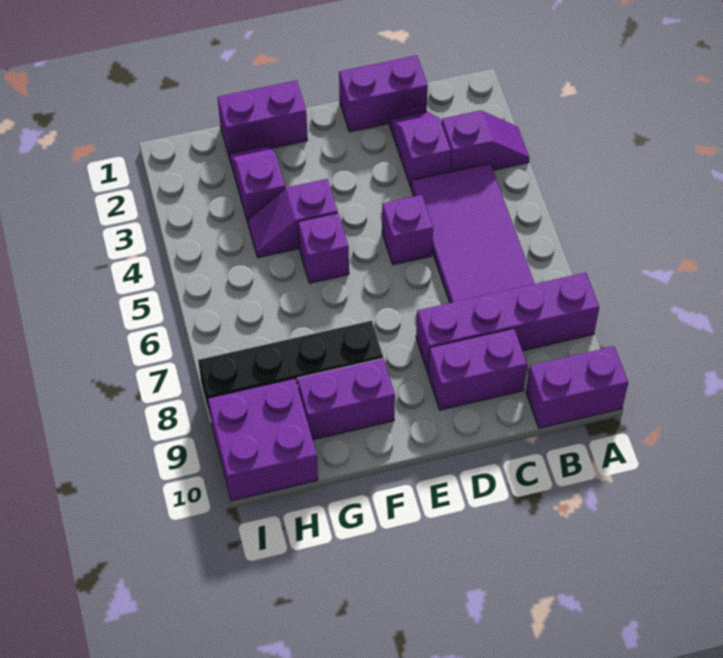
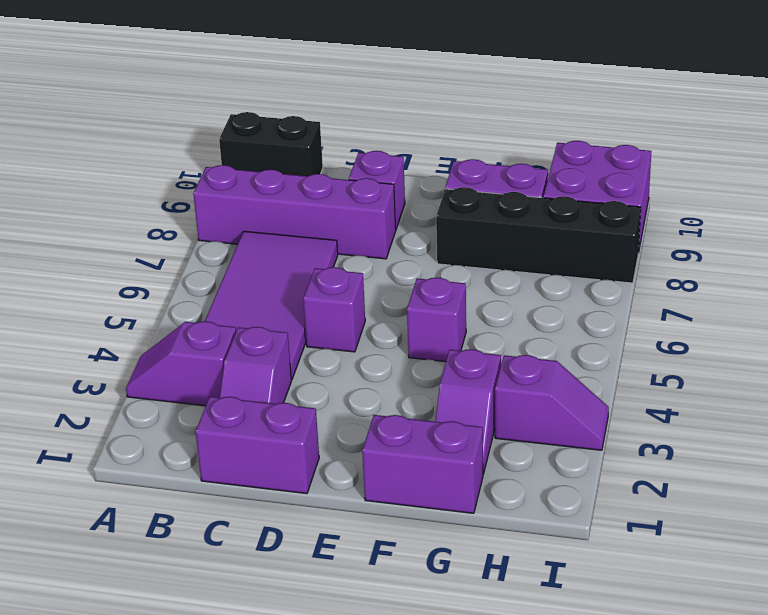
purple 1x2 brick [526,346,628,428] -> black 1x2 brick [219,112,323,176]
purple 1x2 brick [428,329,527,410] -> purple 1x1 brick [349,151,405,229]
purple 1x2 slope [248,179,338,258] -> purple 1x2 slope moved to [495,355,609,450]

